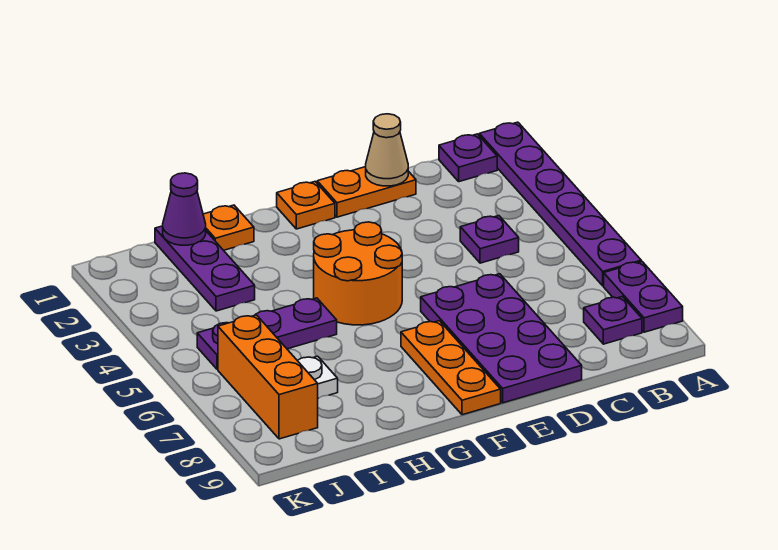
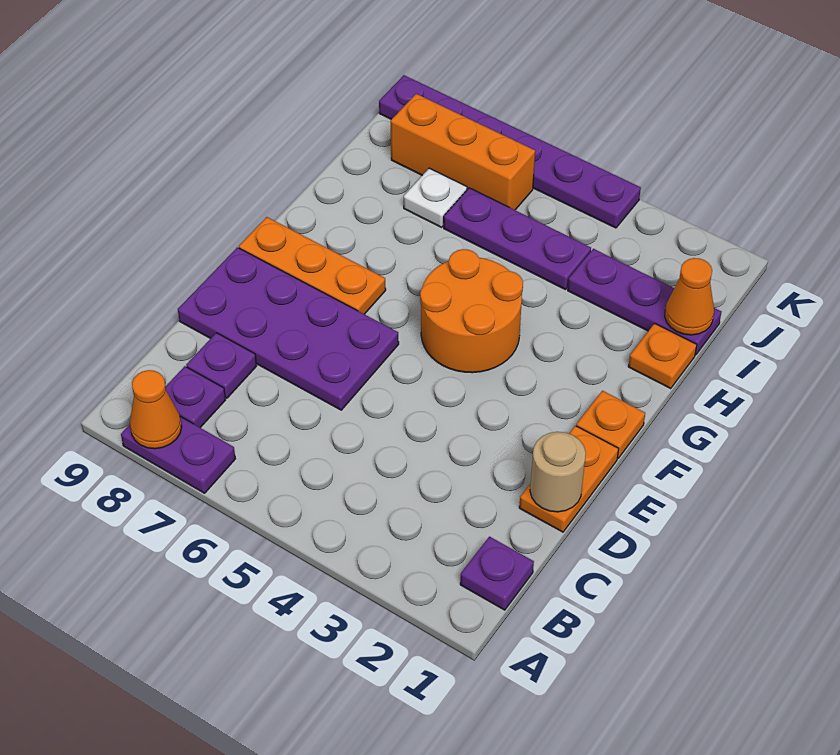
purple 1x6 plate [479,122,641,286] -> purple 1x6 plate moved to [379,75,641,228]
none -> orange 1x1 cone [130,370,182,449]
purple 1x1 plate [460,216,519,263] -> purple 1x1 plate moved to [186,333,257,398]
tan 1x1 cone [366,114,408,186] -> tan 1x1 round brick [530,432,586,512]
purple 1x3 plate [197,298,337,369] -> purple 1x3 plate turned to [444,188,591,290]
purple 1x1 cone [163,173,206,245] -> orange 1x1 cone [665,258,714,335]

